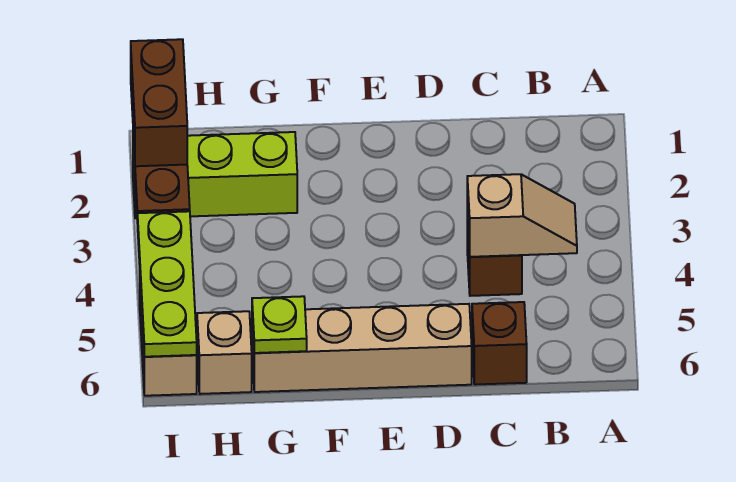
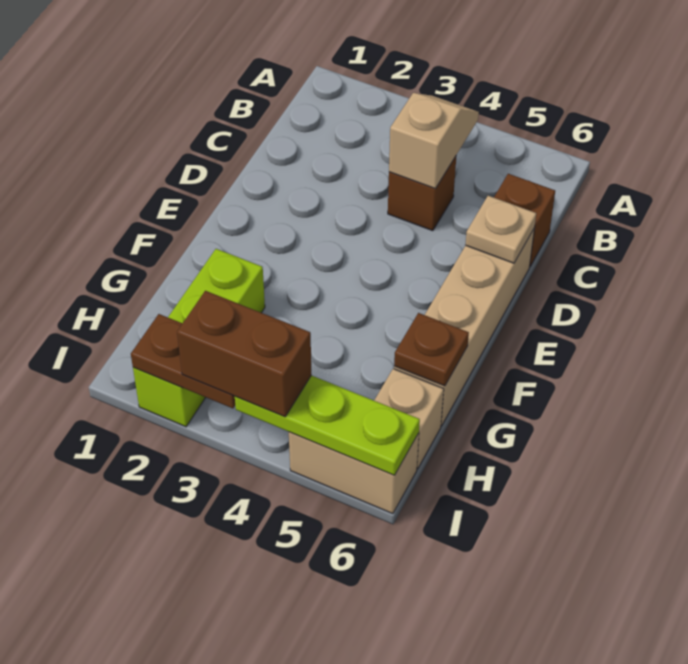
none -> tan 1x1 plate [465,196,536,263]
lime 1x1 plate [252,296,307,353] -> brown 1x1 plate [394,313,469,386]
brown 1x2 brick [131,39,187,166] -> brown 1x2 brick moved to [177,291,312,417]

